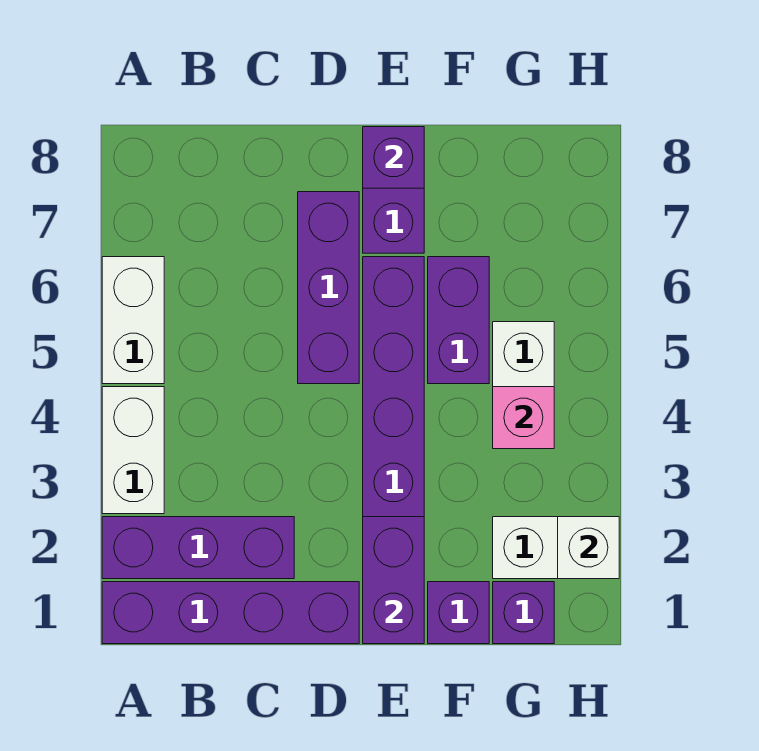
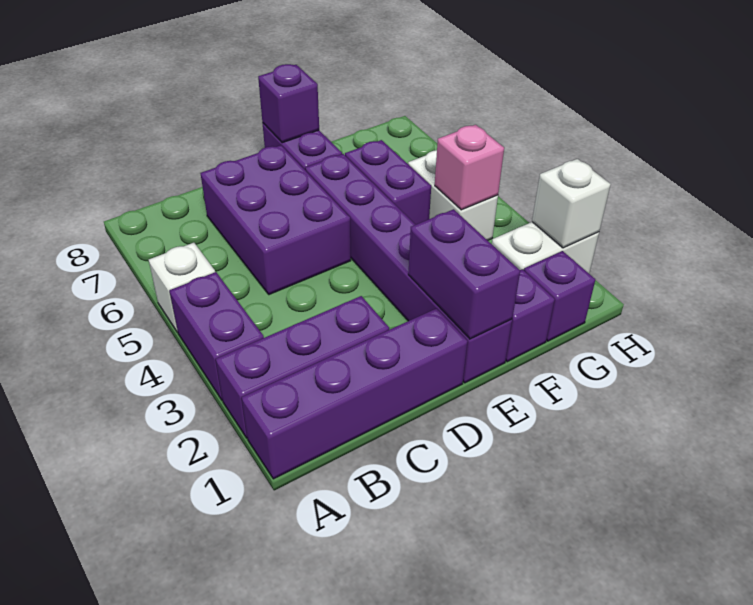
white 1x2 brick [102,387,164,514] -> purple 1x2 brick [169,272,264,400]
white 1x2 brick [102,257,164,384] -> white 1x1 brick [149,243,215,332]
purple 1x3 brick [298,192,359,384] -> purple 2x3 brick [200,145,351,295]

